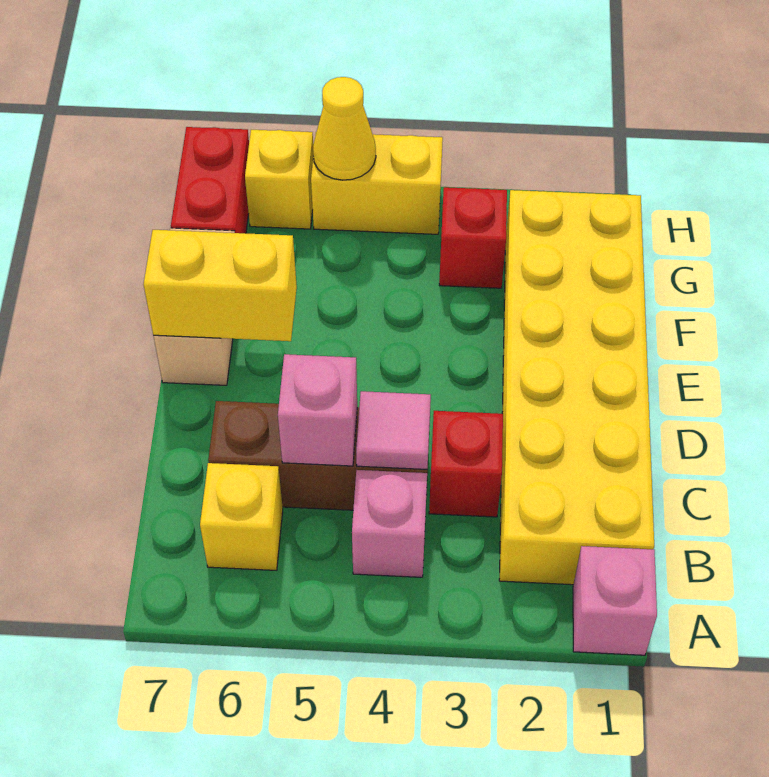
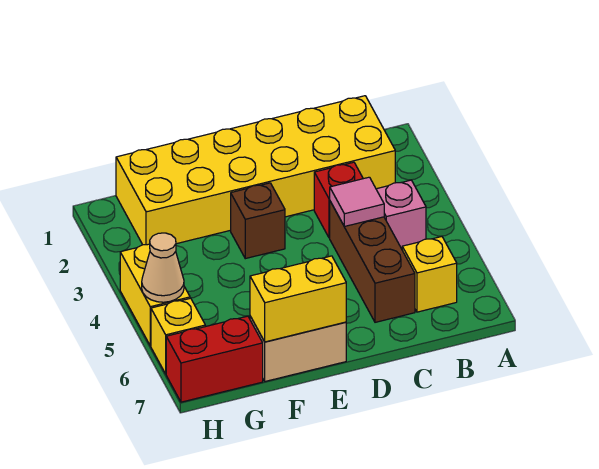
pink 1x1 brick [573,546,657,655] -> none
pink 1x1 brick [278,354,357,466] -> none
none -> brown 1x1 brick [231,183,285,259]
yellow 1x2 brick [144,230,297,341] -> yellow 1x2 brick turned to [250,256,346,342]
red 1x1 brick [439,187,507,288] -> none
yellow 1x1 cone [313,77,376,180] -> tan 1x1 cone [142,233,184,302]

